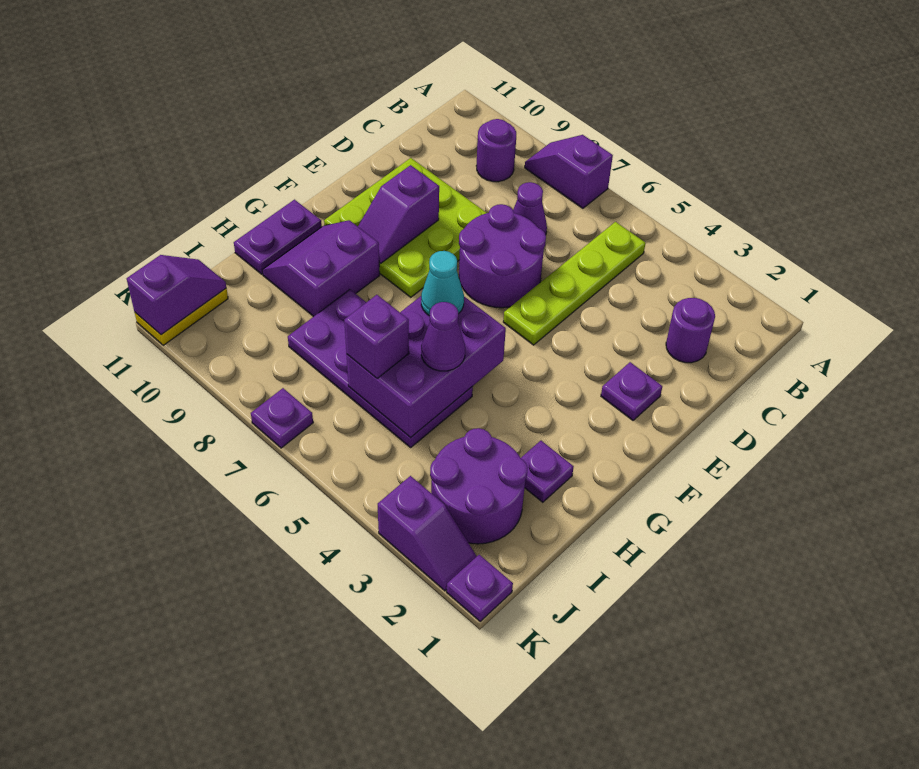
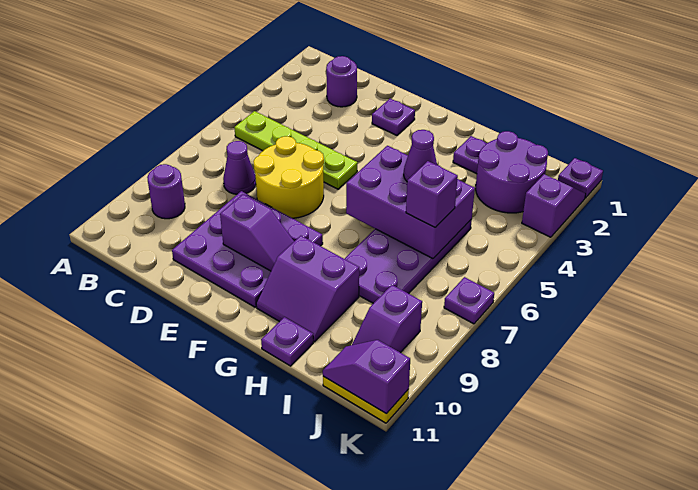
purple 1x2 slope [525,135,613,208] -> purple 1x2 slope moved to [352,285,422,353]
purple 2x2 round brick [459,204,546,308] -> yellow 2x2 round brick [253,136,324,218]
lime 3x3 plate [324,158,486,297] -> purple 3x3 plate [172,191,323,307]
cyan 1x1 cone [421,251,464,316] -> none
purple 1x2 plate [234,200,322,274] -> purple 1x1 plate [261,317,313,366]

